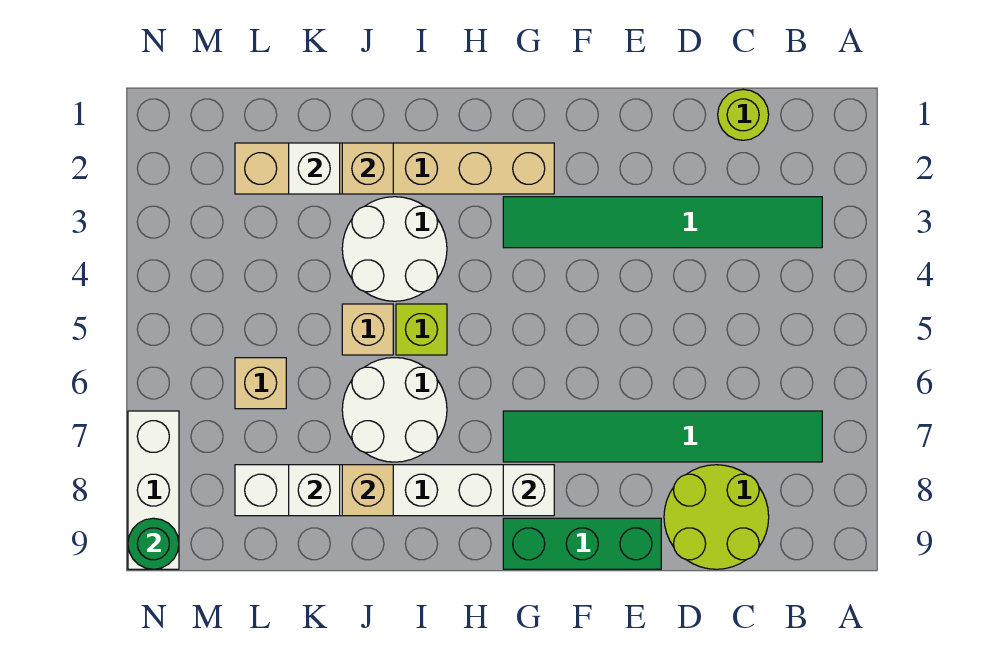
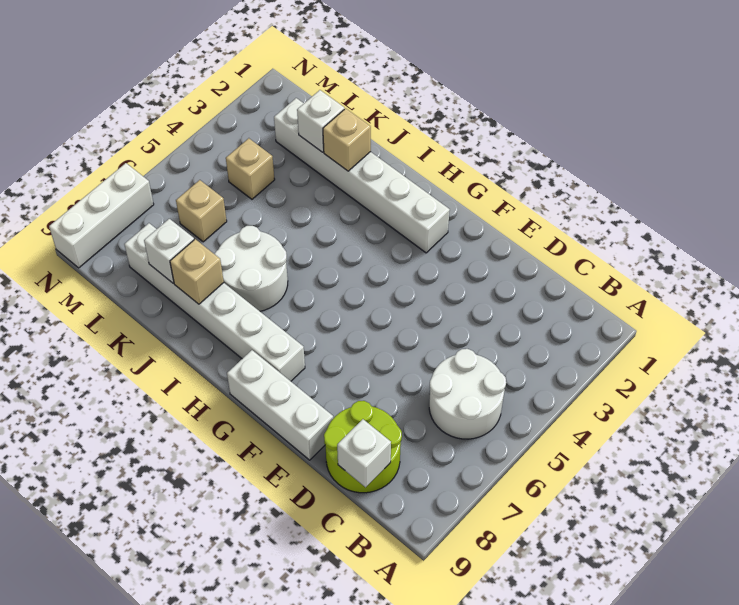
green 1x6 tile [503,197,822,248] -> none
green 1x6 tile [503,411,822,462] -> none
lime 1x1 round brick [718,89,769,140] -> none
green 1x3 brick [503,518,661,569] -> white 1x3 brick [227,350,333,460]
tan 1x6 brick [235,143,554,194] -> white 1x6 brick [274,98,450,253]
white 1x1 brick [503,465,554,516] -> white 1x1 brick moved to [337,419,391,487]
white 2x2 round brick [342,197,447,301] -> white 2x2 round brick moved to [429,349,506,439]
lime 1x1 brick [396,304,447,355] -> none
tan 1x1 brick [342,304,393,355] -> tan 1x1 brick moved to [226,138,275,199]
green 1x1 round brick [128,518,179,569] -> none

